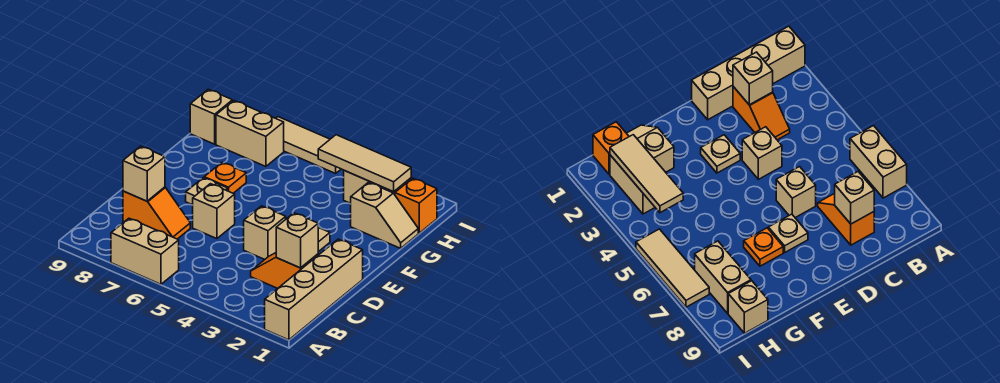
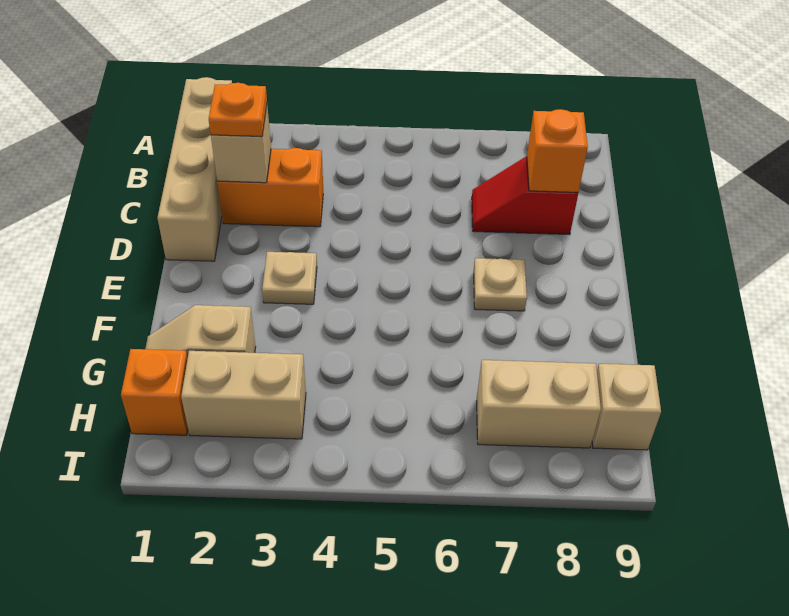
tan 1x2 brick [111,218,179,284] -> none
orange 1x2 slope [251,253,318,288] -> orange 1x2 brick [217,148,323,227]
orange 1x2 slope [123,187,190,239] -> red 1x2 slope [472,157,578,235]
tan 1x1 brick [123,146,165,201] -> orange 1x1 brick [527,109,588,192]
tan 1x1 brick [244,206,286,259] -> none
tan 1x1 brick [193,184,235,239] -> none
orange 1x1 plate [204,162,246,193] -> orange 1x1 plate moved to [209,83,267,137]
tan 1x3 tile [318,135,411,192] -> none
tan 1x3 tile [276,117,341,173] -> none

